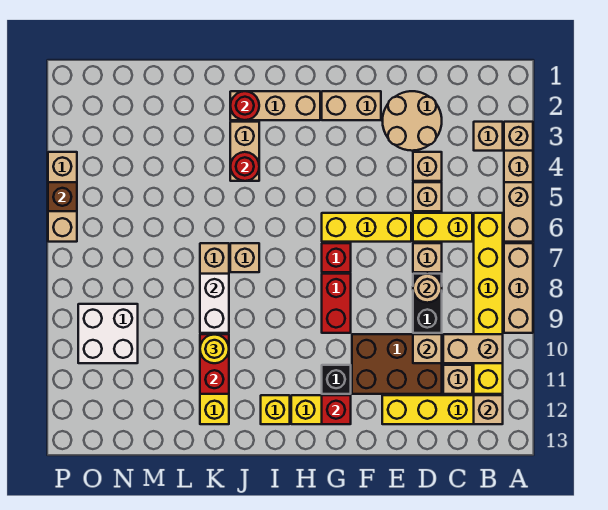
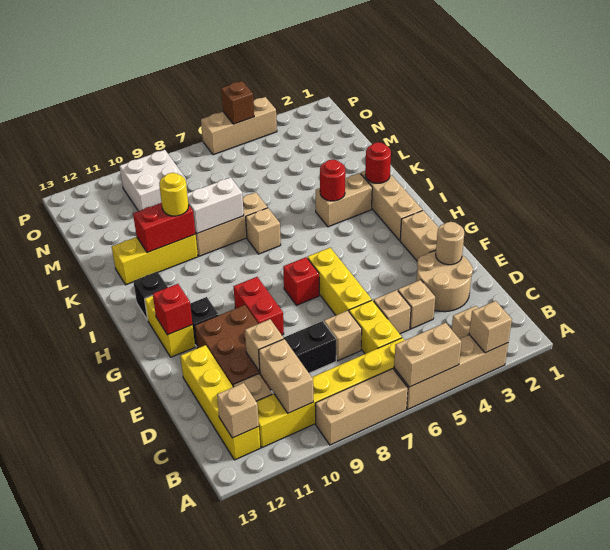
tan 1x1 round brick [413,274,442,303] -> tan 1x1 round brick moved to [436,222,464,265]
red 1x2 brick [322,274,351,333] -> red 1x2 brick turned to [233,277,284,335]
yellow 1x1 brick [261,395,290,424] -> black 1x1 brick [133,272,168,320]

